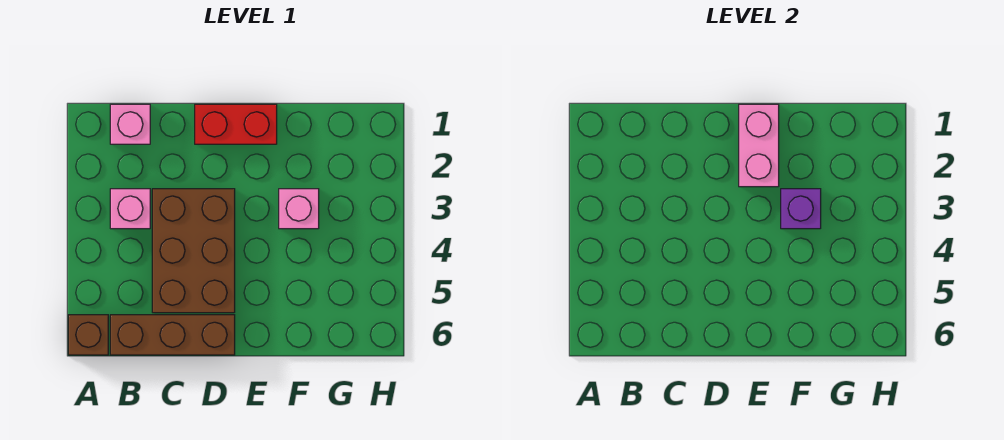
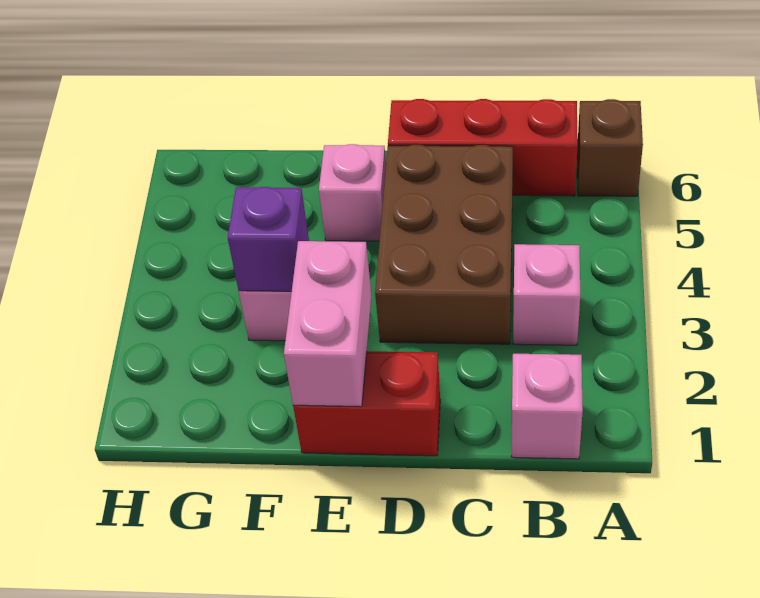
brown 1x3 brick [110,315,235,355] -> red 1x3 brick [388,99,578,196]
none -> pink 1x1 brick [319,144,386,241]

